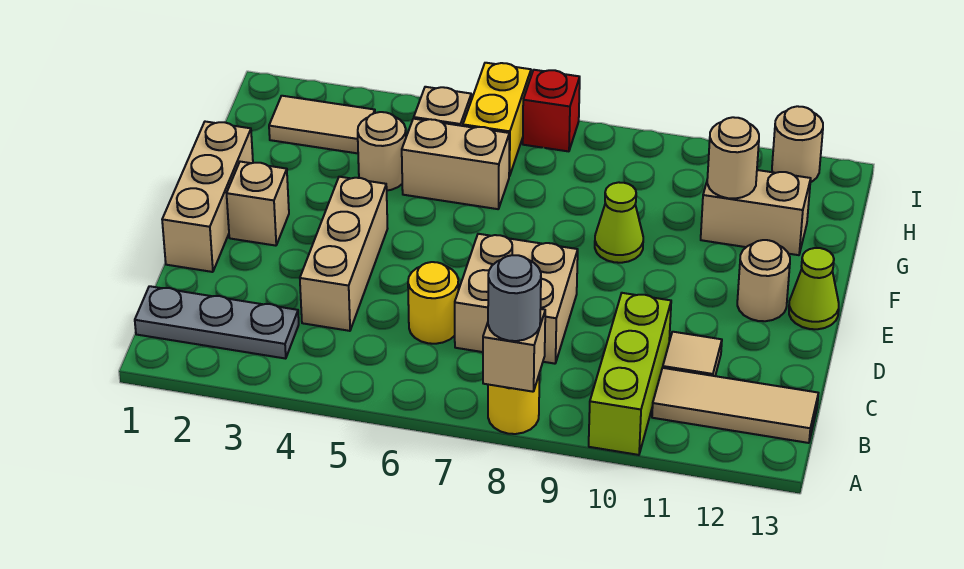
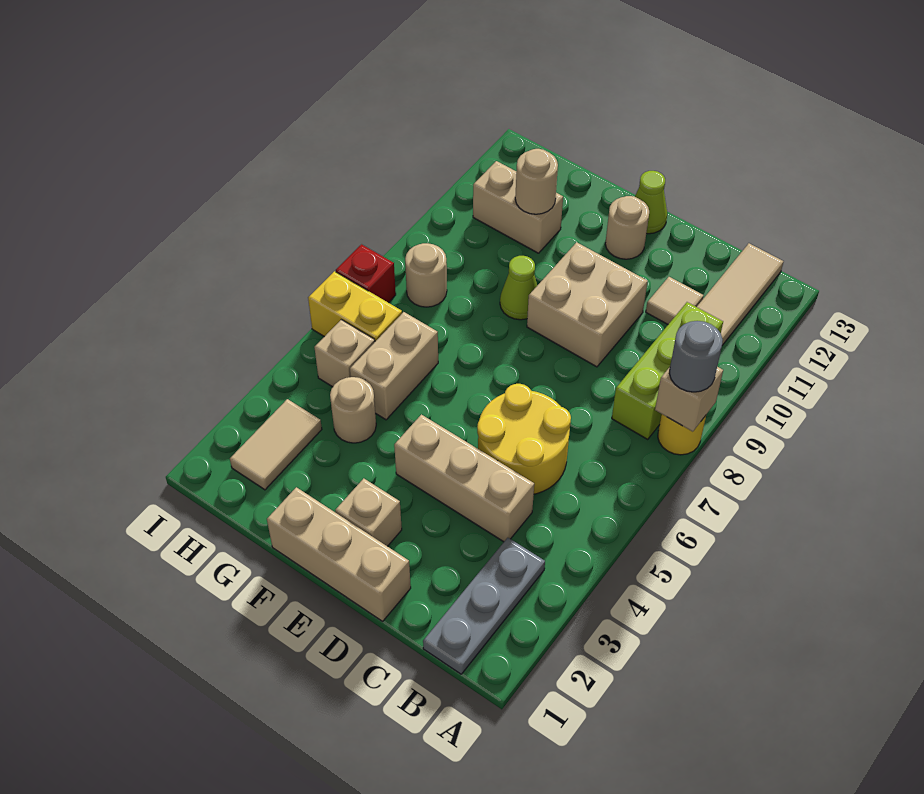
lime 1x3 brick [589,293,671,455] -> lime 1x3 brick turned to [612,302,723,439]
yellow 1x1 round brick [408,262,458,344] -> yellow 2x2 round brick [477,384,571,494]
tan 2x2 brick [455,234,578,364] -> tan 2x2 brick moved to [527,242,648,367]
tan 1x2 brick [701,170,811,255] -> tan 1x2 brick turned to [473,161,563,253]
tan 1x1 round brick [772,106,823,182] -> tan 1x1 round brick moved to [405,243,447,307]

